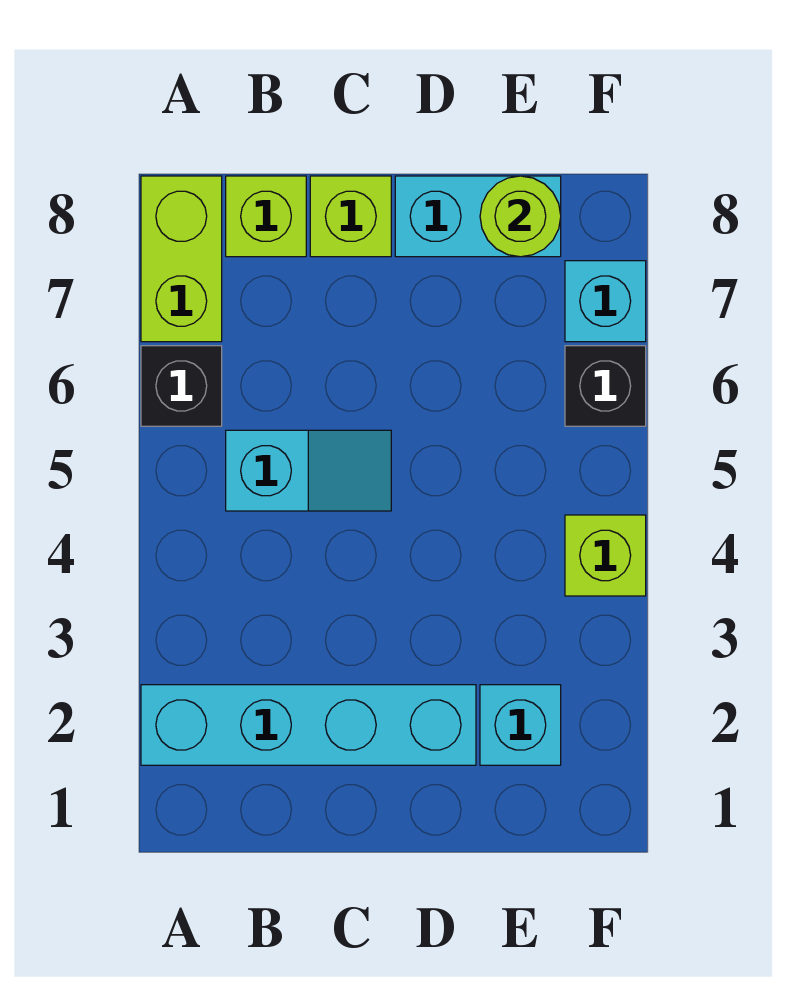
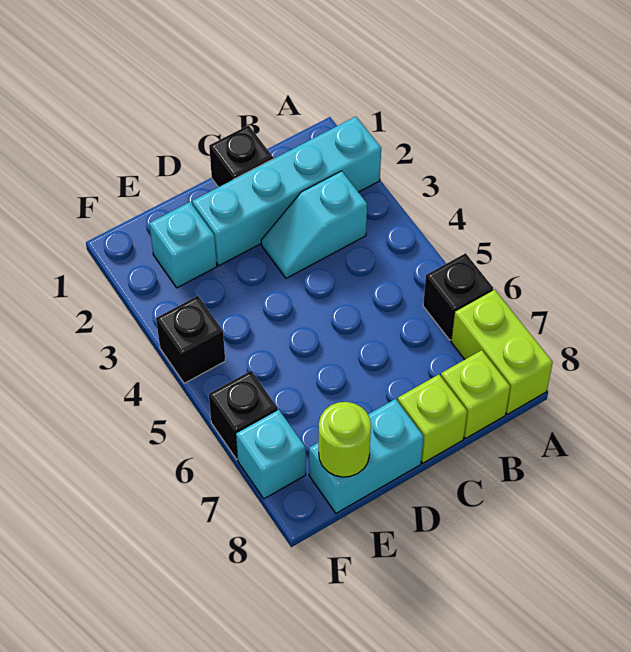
cyan 1x2 slope [226,430,391,511] -> cyan 1x2 slope moved to [261,171,367,278]
none -> black 1x1 brick [209,125,273,187]
lime 1x1 brick [565,515,646,596] -> black 1x1 brick [156,296,225,383]

